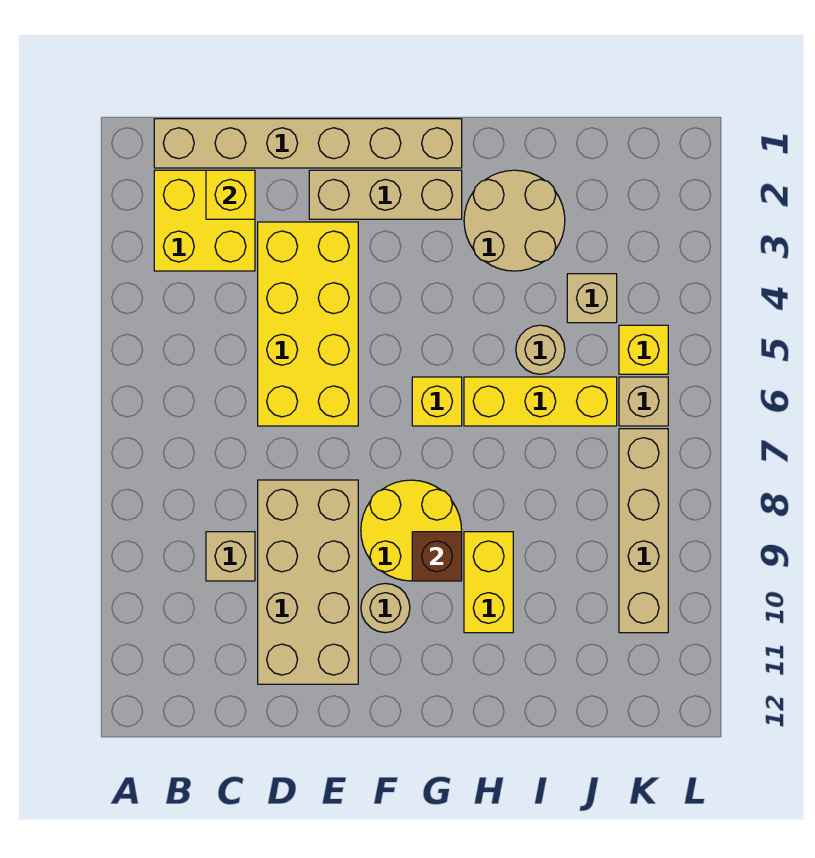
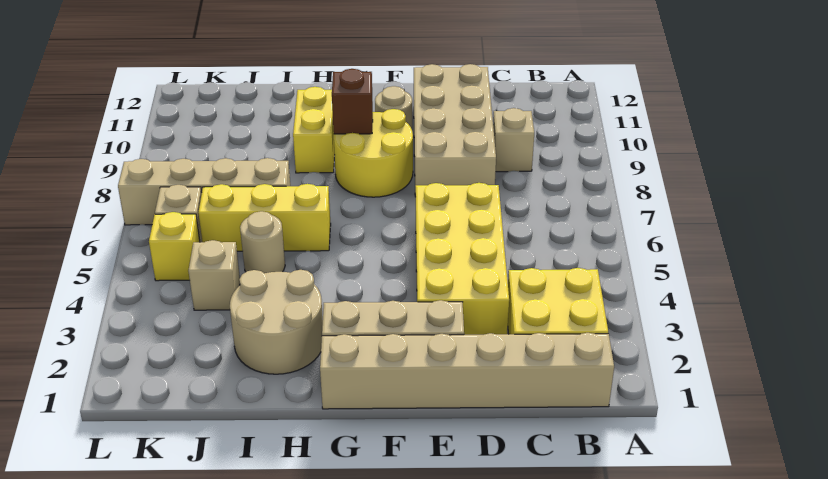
yellow 1x1 brick [206,170,255,219] -> none
yellow 1x1 brick [412,377,462,426] -> none
tan 1x4 brick [619,429,668,633] -> tan 1x4 brick turned to [118,158,290,225]

